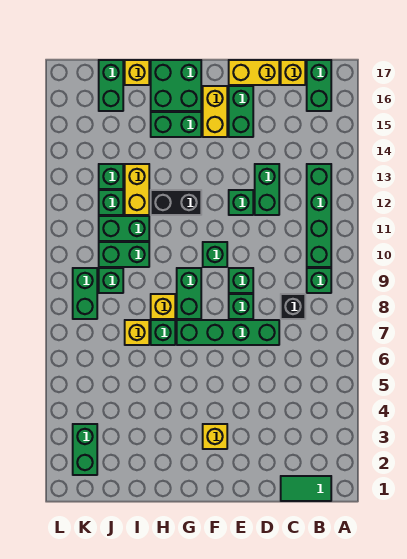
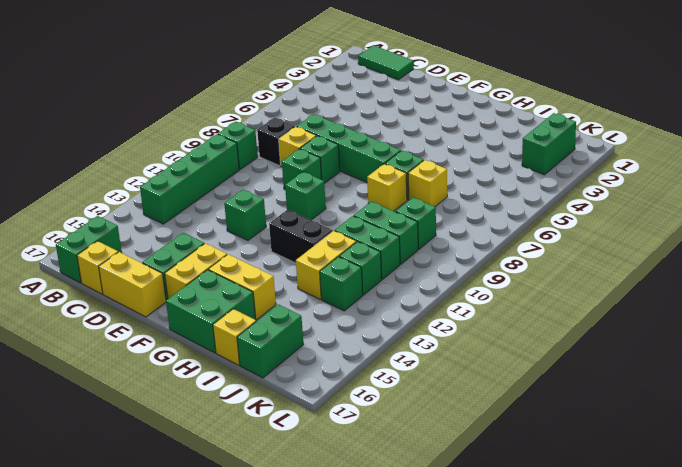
green 1x2 brick [255,164,279,215] -> none
yellow 1x1 brick [203,424,227,449] -> yellow 1x1 brick moved to [279,127,316,167]
green 1x2 brick [177,268,201,319] -> none
green 1x2 brick [151,112,201,137] -> yellow 1x2 brick [209,254,276,320]
green 1x2 brick [73,268,97,319] -> none

